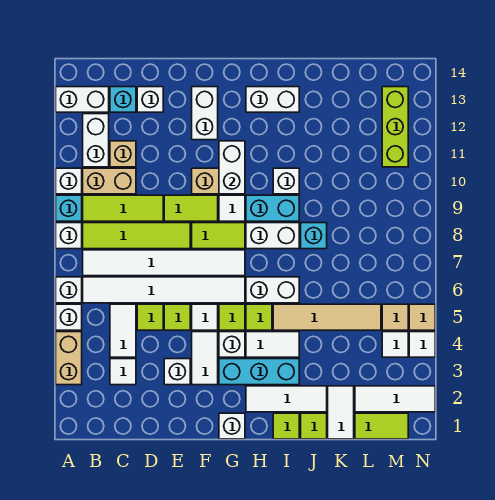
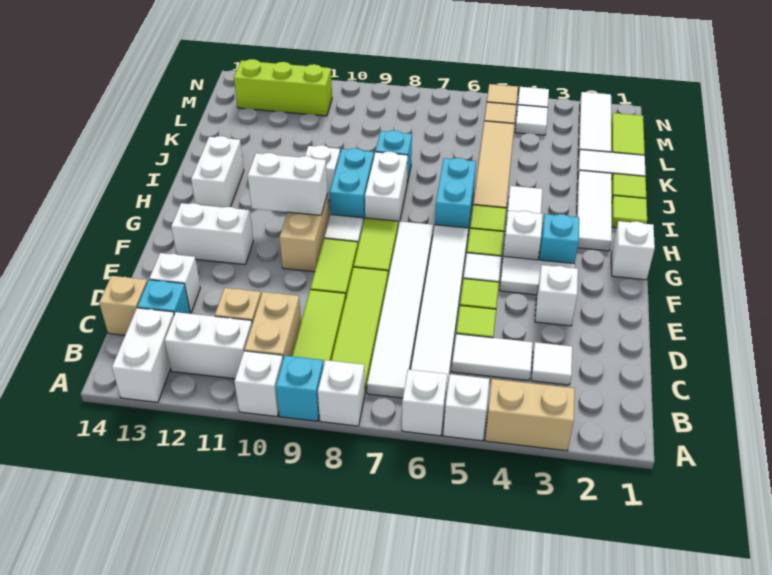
none -> tan 1x1 brick [99,276,147,335]
cyan 1x3 brick [219,359,299,385] -> cyan 1x1 brick [539,214,579,264]
white 1x2 brick [246,277,299,303] -> cyan 1x2 brick [435,158,476,231]

